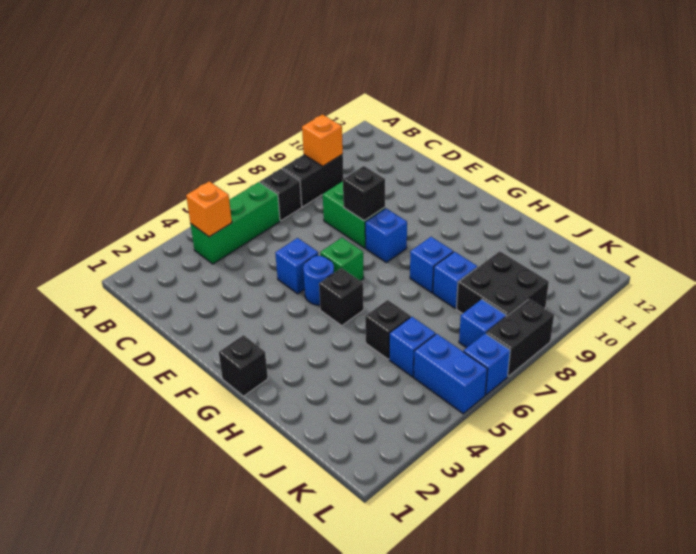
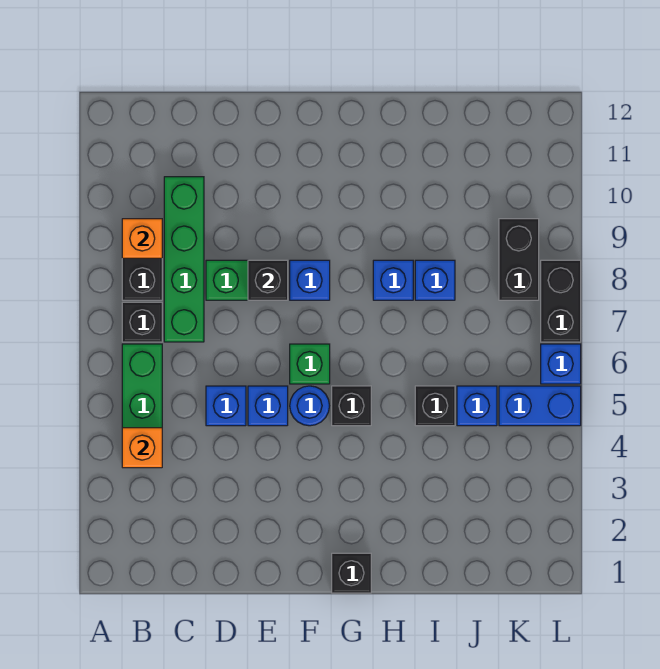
none -> green 1x4 brick [164,177,204,342]
black 2x2 brick [457,251,549,316] -> black 1x2 brick [499,219,539,300]
blue 1x1 brick [459,299,506,348] -> blue 1x1 brick moved to [206,386,246,426]

